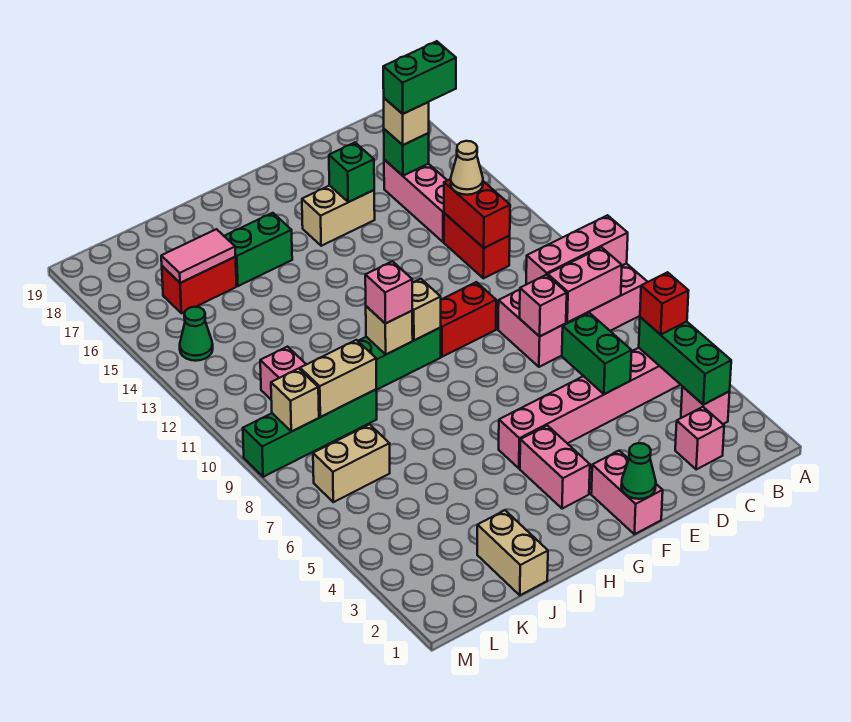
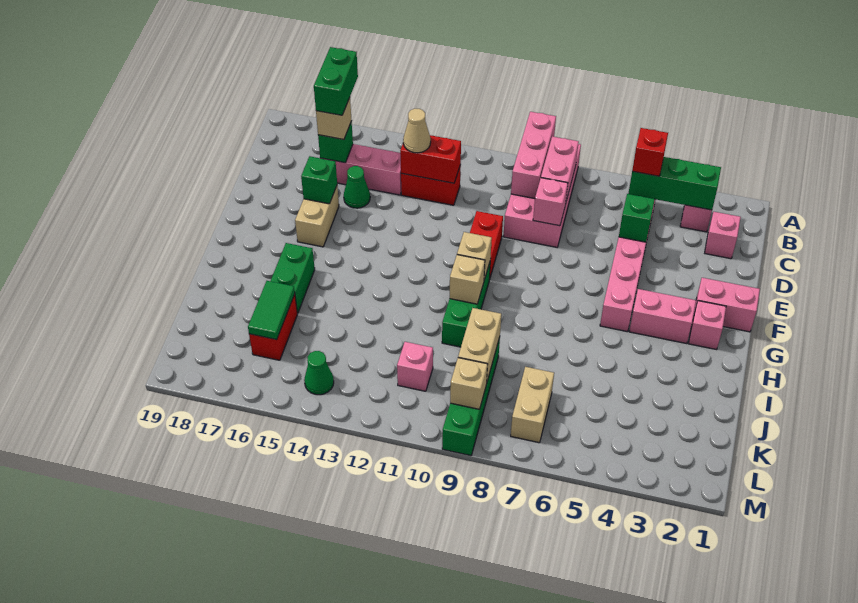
green 1x2 brick [562,313,632,394] -> green 1x1 brick [619,194,655,242]
green 1x1 cone [621,443,656,499] -> green 1x1 cone moved to [344,166,370,208]
pink 1x1 brick [365,261,412,324] -> pink 1x1 brick moved to [688,301,726,350]
tan 1x2 brick [477,510,548,595] -> none
pink 1x2 tile [161,229,235,283] -> green 1x2 tile [248,281,295,340]

